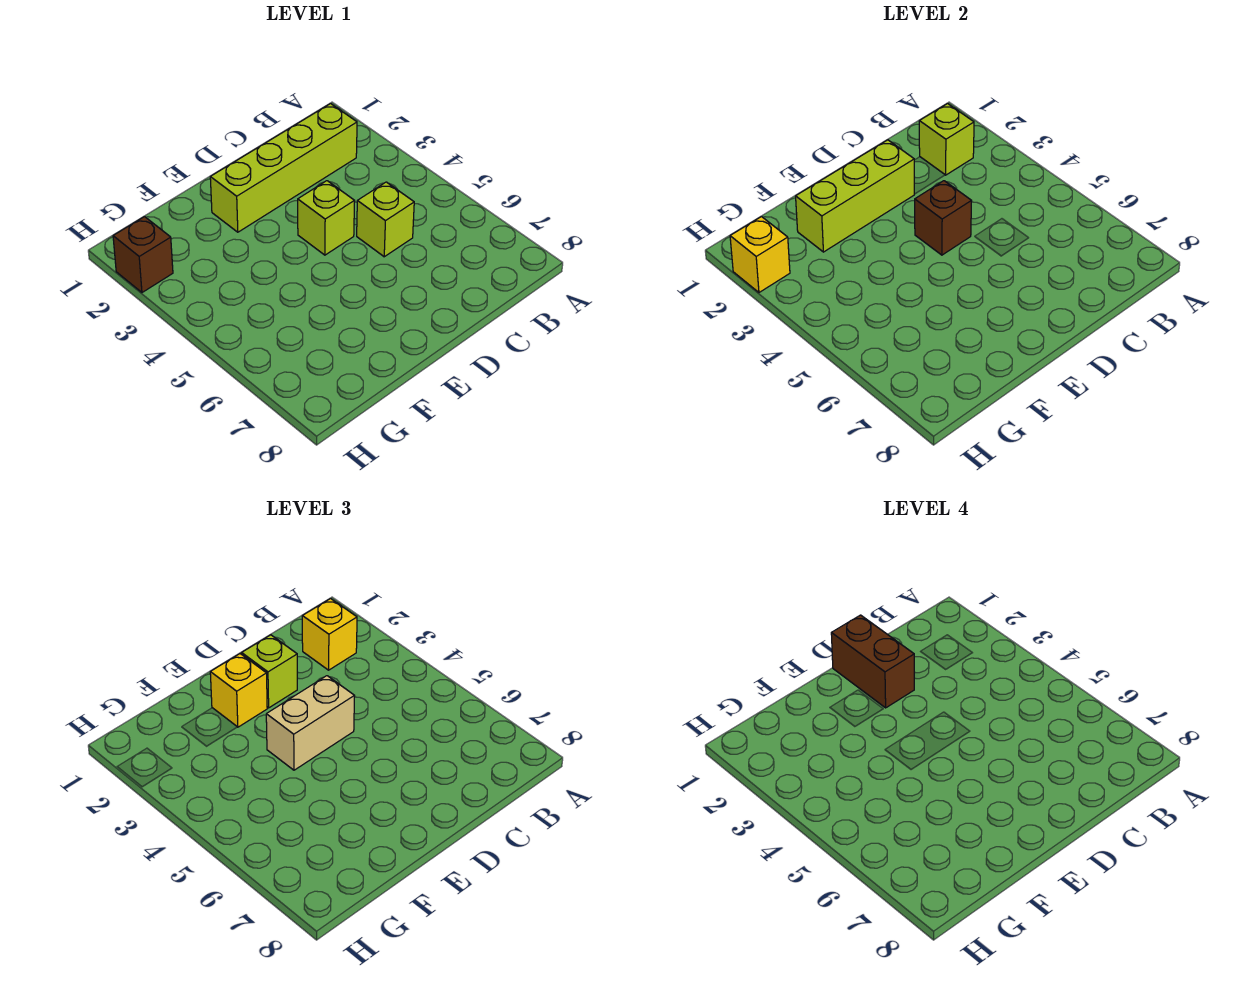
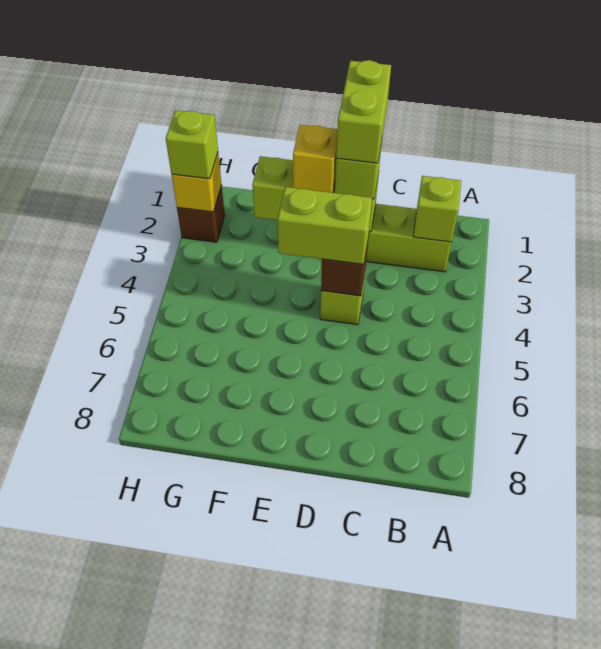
yellow 1x1 brick [302,599,357,670] -> none
lime 1x1 brick [357,182,414,257] -> lime 1x1 brick moved to [166,110,218,179]
brown 1x2 brick [831,615,914,708] -> lime 1x2 brick [336,60,391,163]
tan 1x2 brick [266,676,355,770] -> lime 1x2 brick [278,187,372,264]

